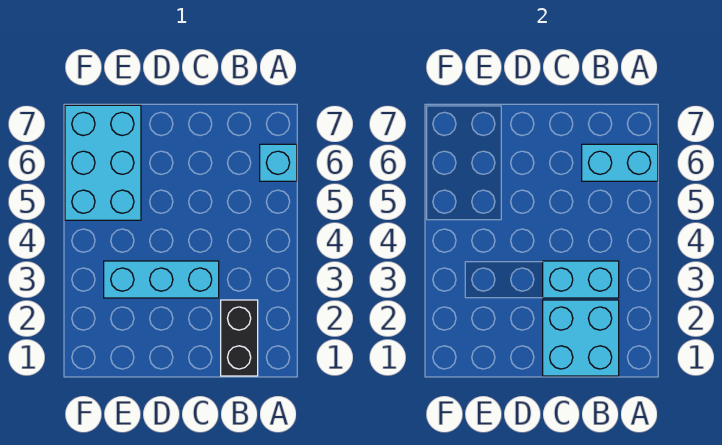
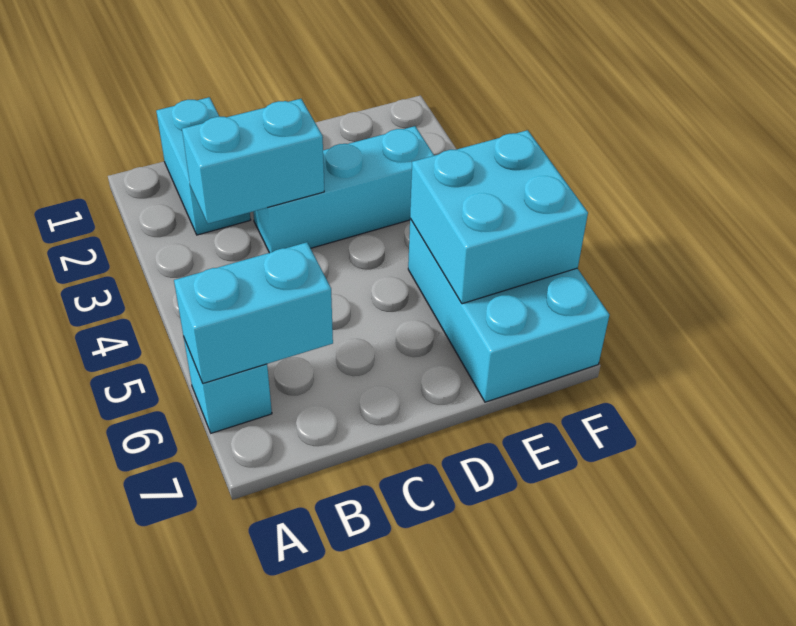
black 1x2 brick [221,300,258,376] -> cyan 1x2 brick [156,97,250,235]
cyan 2x2 brick [543,300,619,376] -> cyan 2x2 brick moved to [410,130,588,304]

